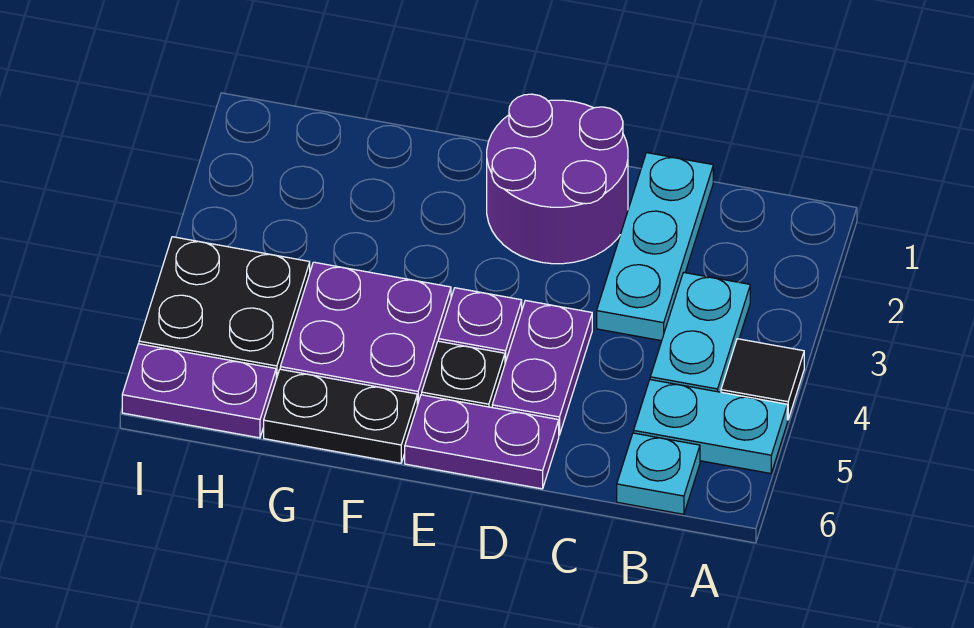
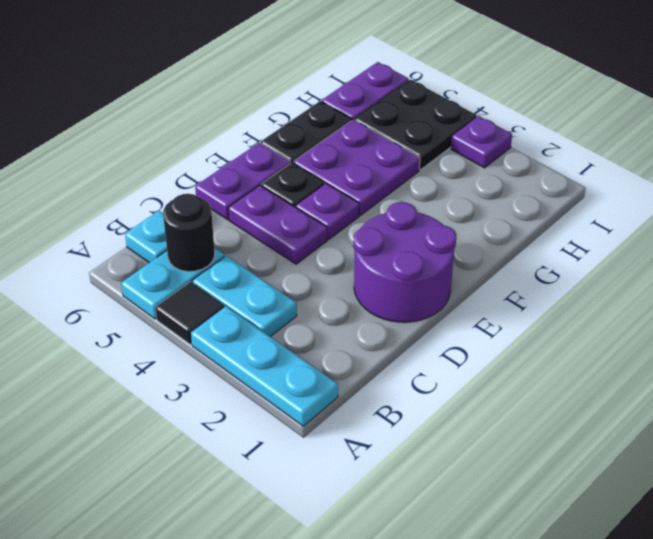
none -> black 1x1 round brick [163,194,215,272]
cyan 1x3 plate [597,153,713,341] -> cyan 1x3 plate moved to [191,306,338,426]
none -> purple 1x1 plate [451,116,512,168]

